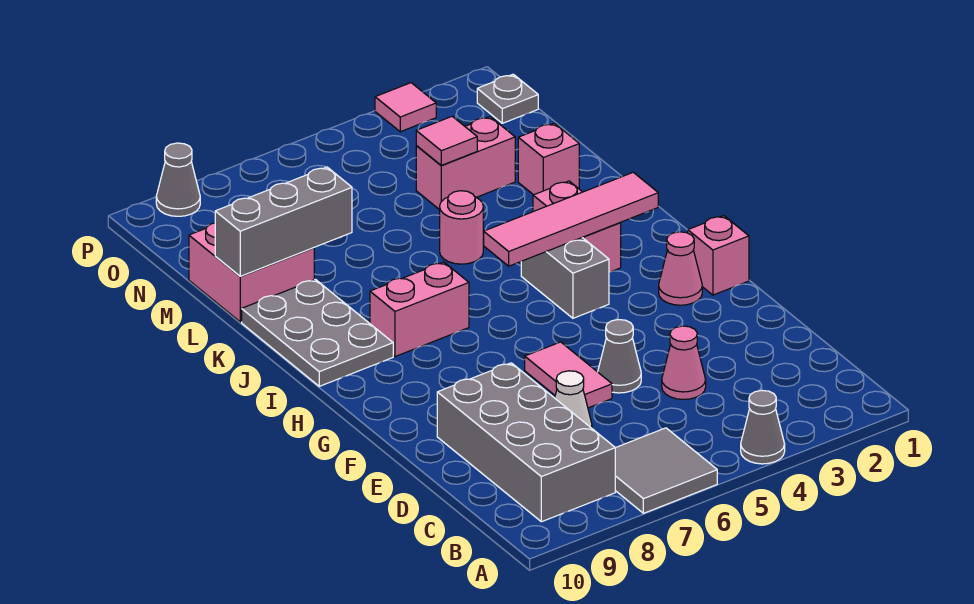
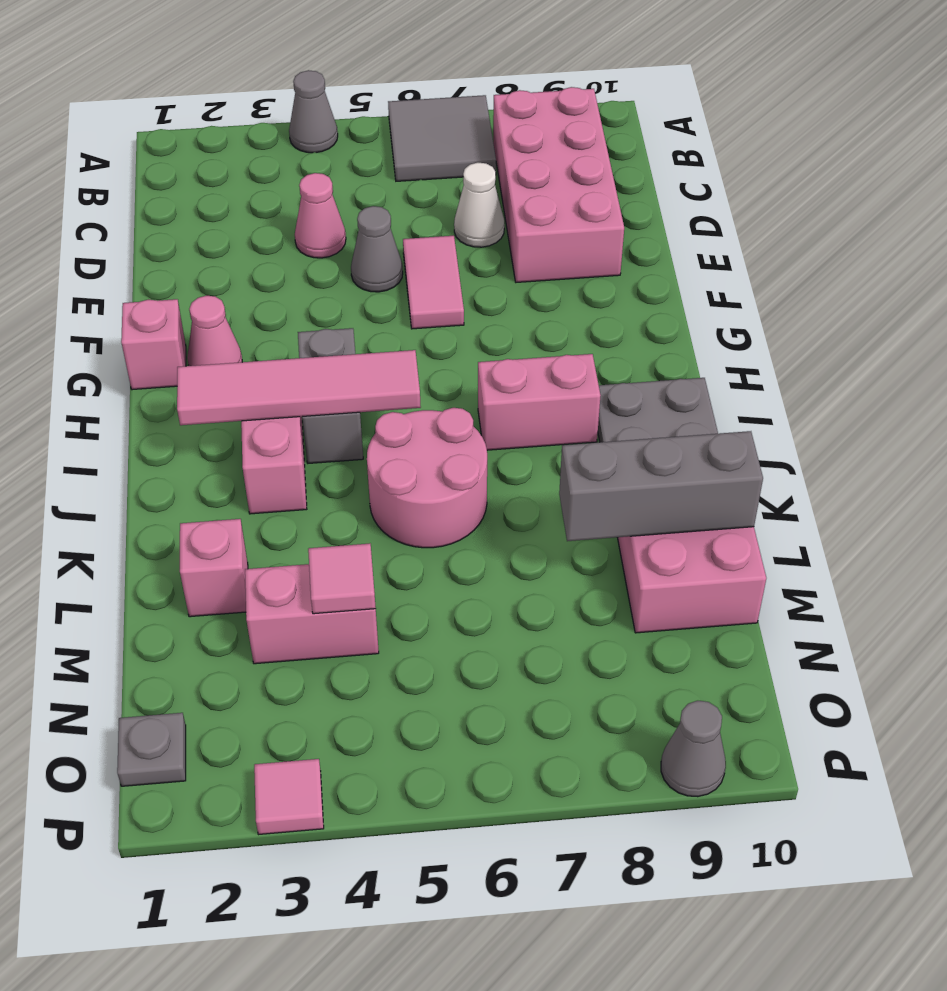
grey 2x4 brick [437,363,615,522] -> pink 2x4 brick [493,87,624,282]
pink 1x1 round brick [440,191,483,264] -> pink 2x2 round brick [367,408,487,548]

